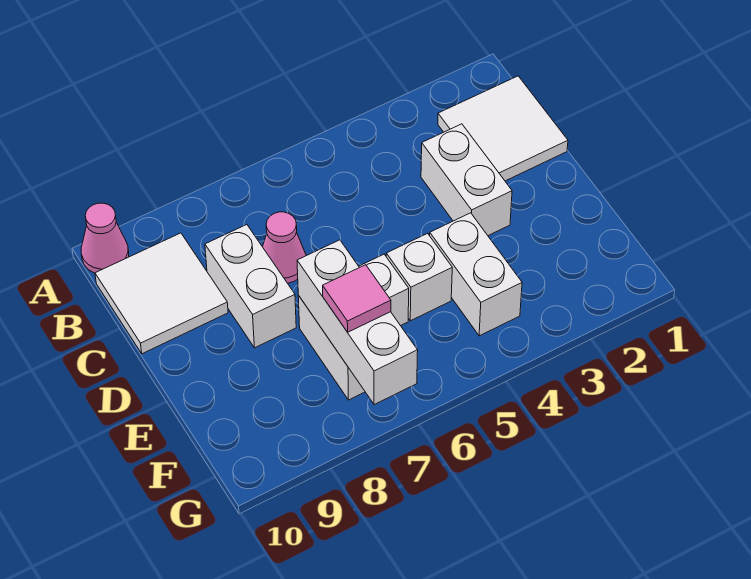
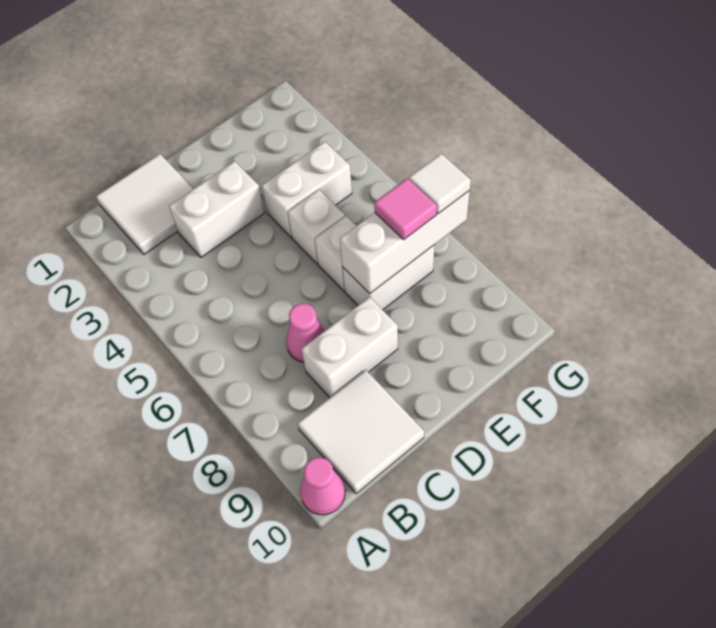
none -> white 1x1 tile [409,154,471,214]

